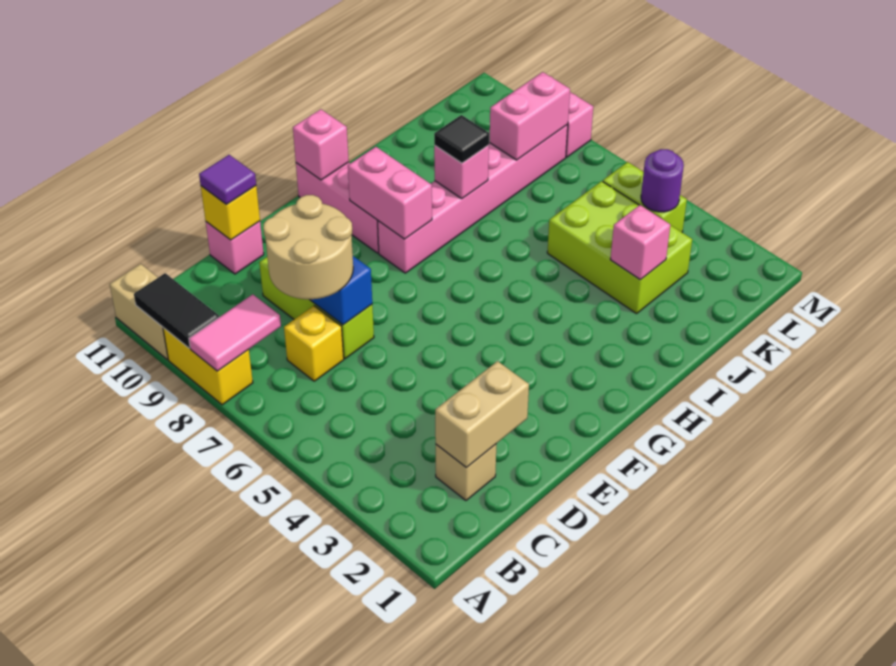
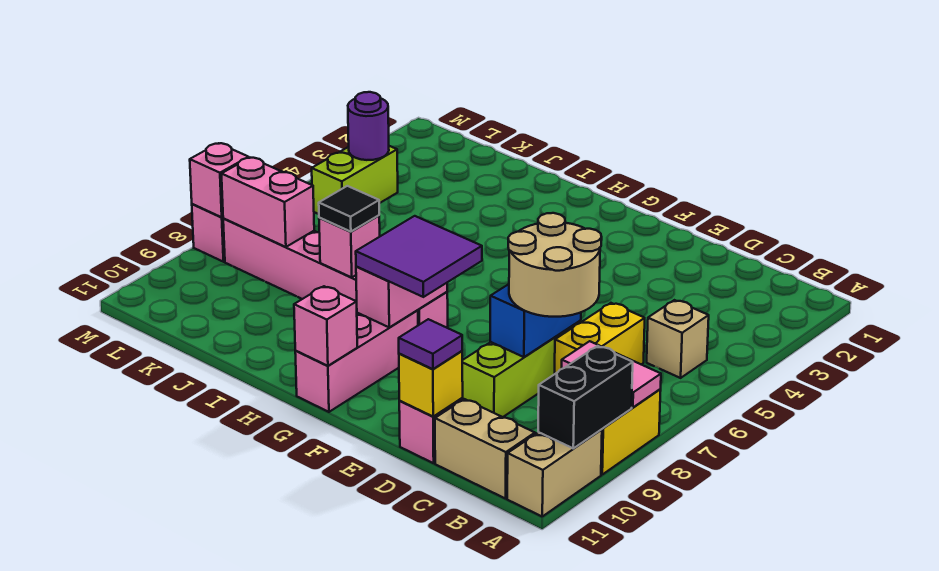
black 1x2 tile [134,273,219,348] -> black 1x2 brick [538,346,633,449]
tan 1x1 brick [436,444,496,500] -> tan 1x1 brick moved to [647,300,709,378]
tan 1x2 brick [435,361,529,468] -> tan 1x2 brick moved to [435,399,535,499]
yellow 1x1 brick [284,306,344,381] -> yellow 1x2 brick [555,303,645,374]
none -> purple 2x2 tile [356,216,482,297]
lime 2x3 brick [547,181,692,314] -> none
pink 1x1 brick [610,205,670,280] -> pink 1x1 brick moved to [190,143,249,217]

